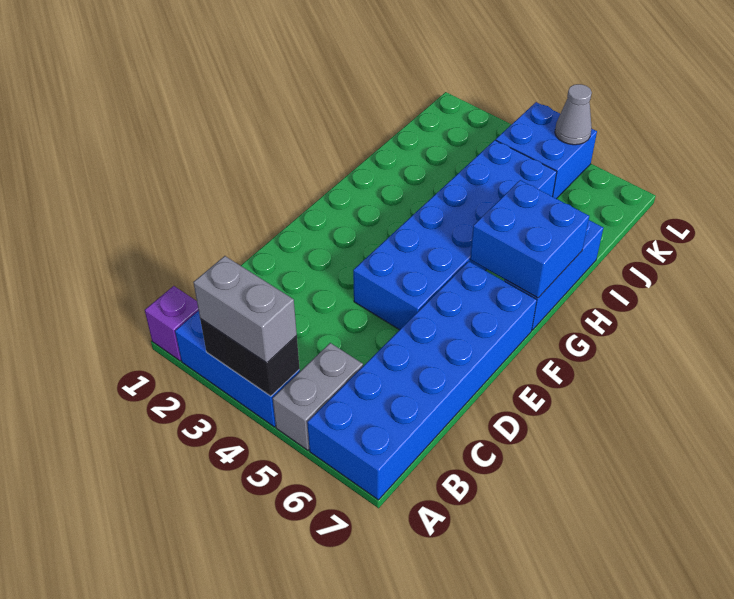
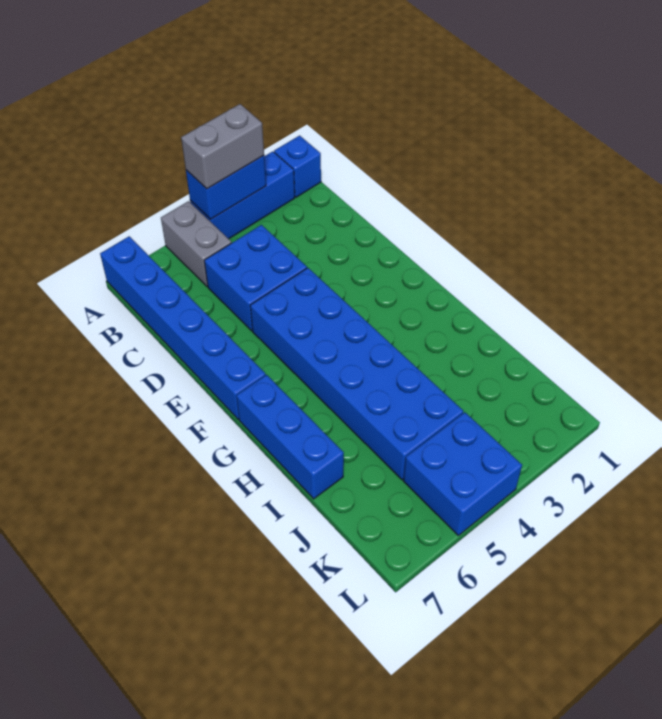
purple 1x1 brick [145,286,199,361] -> blue 1x1 brick [274,136,321,197]
black 1x2 brick [200,319,300,396] -> blue 1x2 brick [186,156,266,219]
blue 2x6 brick [307,261,537,500] -> blue 1x6 brick [100,236,266,419]
blue 2x2 brick [470,180,589,298] -> blue 2x2 brick moved to [204,225,307,331]
grey 1x1 cone [555,84,592,145] -> none

